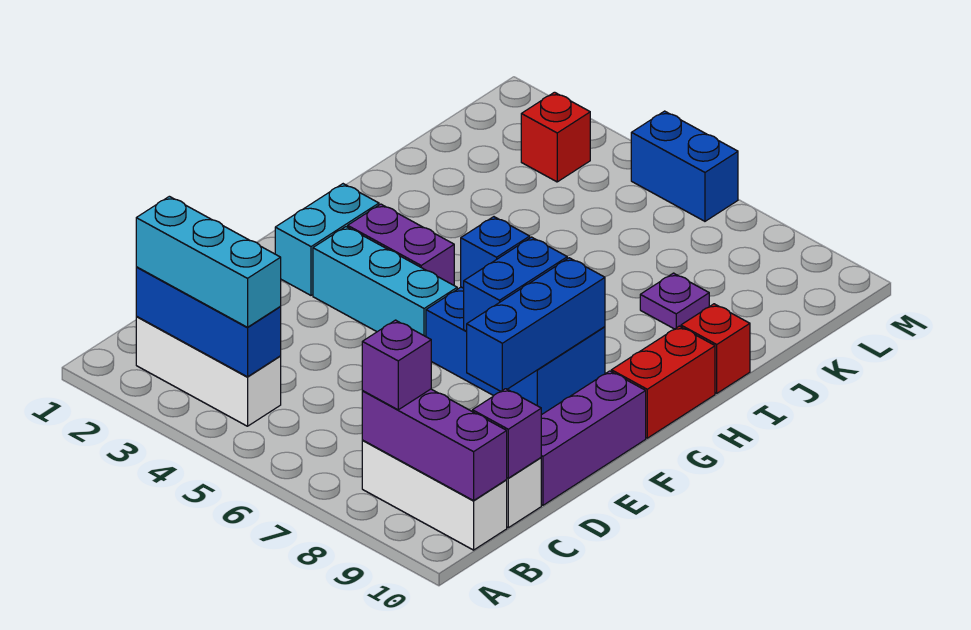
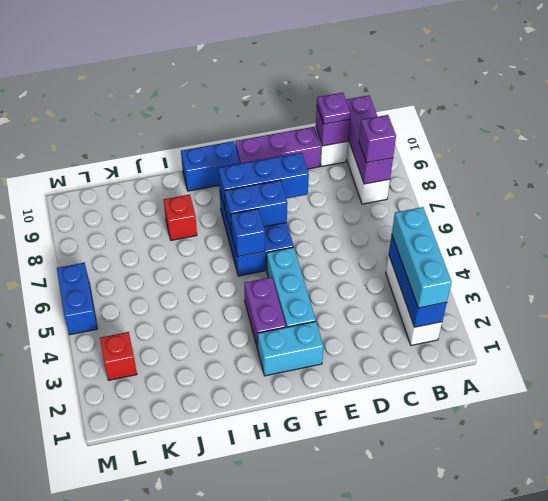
red 1x2 brick [611,326,715,438] -> blue 1x2 brick [181,141,240,191]
red 1x1 brick [681,304,750,393] -> red 1x1 brick moved to [164,195,197,240]
purple 1x1 plate [640,273,709,329] -> purple 1x1 plate moved to [317,93,350,124]

